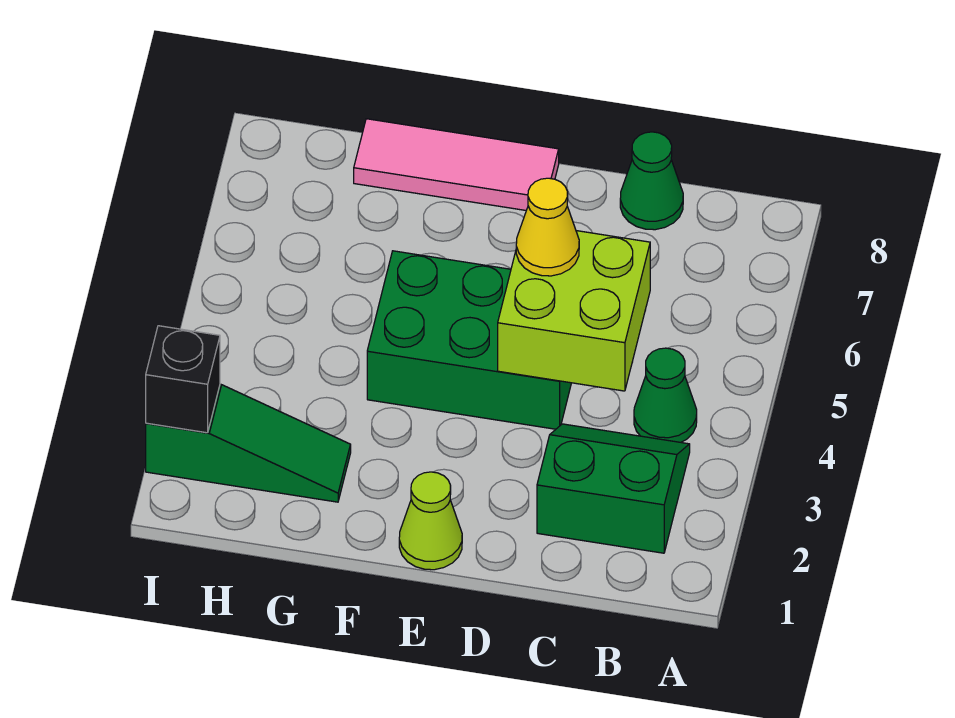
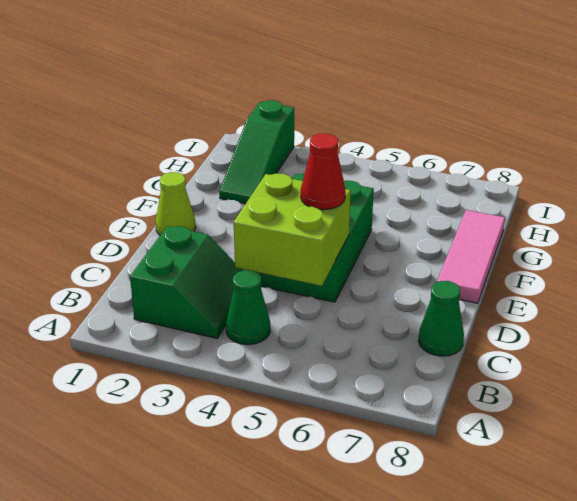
yellow 1x1 cone [516,178,579,276] -> red 1x1 cone [301,134,345,210]
black 1x1 brick [146,326,220,433] -> none

